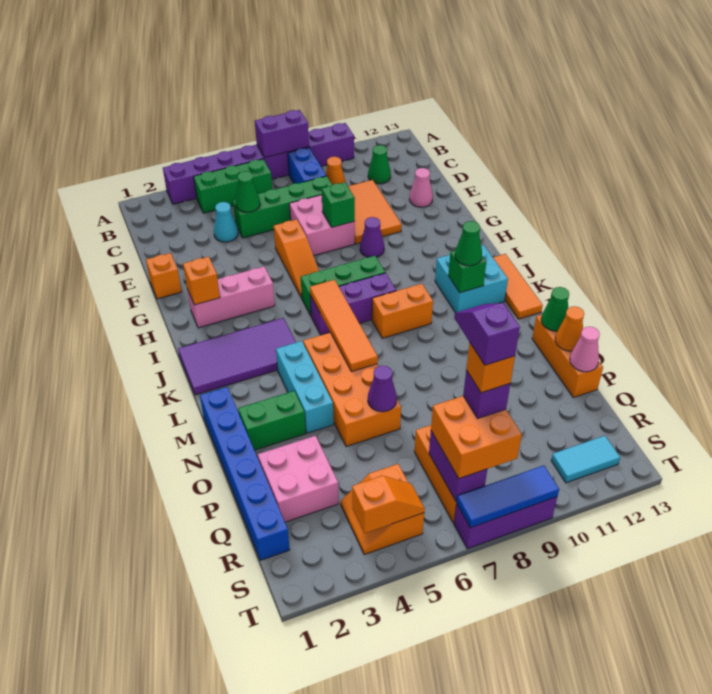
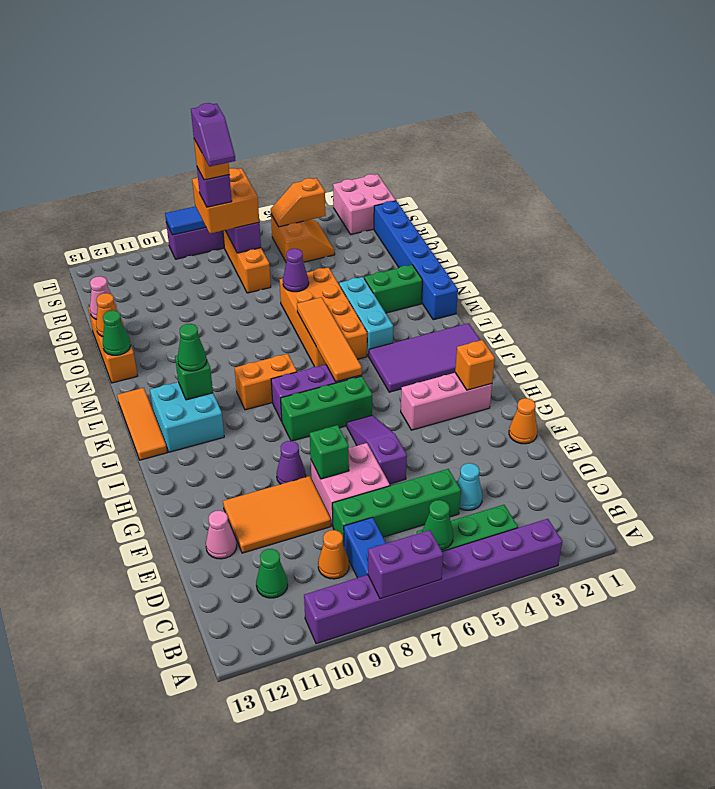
green 1x1 cone [235,171,260,212] -> green 1x1 cone moved to [422,500,453,550]
orange 2x3 tile [348,180,402,244] -> orange 2x3 tile turned to [223,476,331,553]
orange 1x1 brick [146,253,182,299] -> orange 1x1 cone [509,398,537,444]
orange 1x3 slope [274,219,319,298] -> purple 1x3 slope [347,415,407,484]
pink 2x2 brick [258,436,339,522] -> pink 2x2 brick moved to [333,174,396,235]
cyan 1x2 tile [551,436,620,483] -> none

